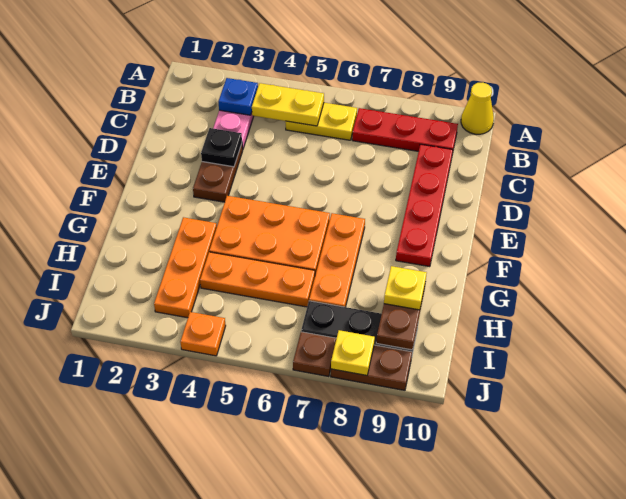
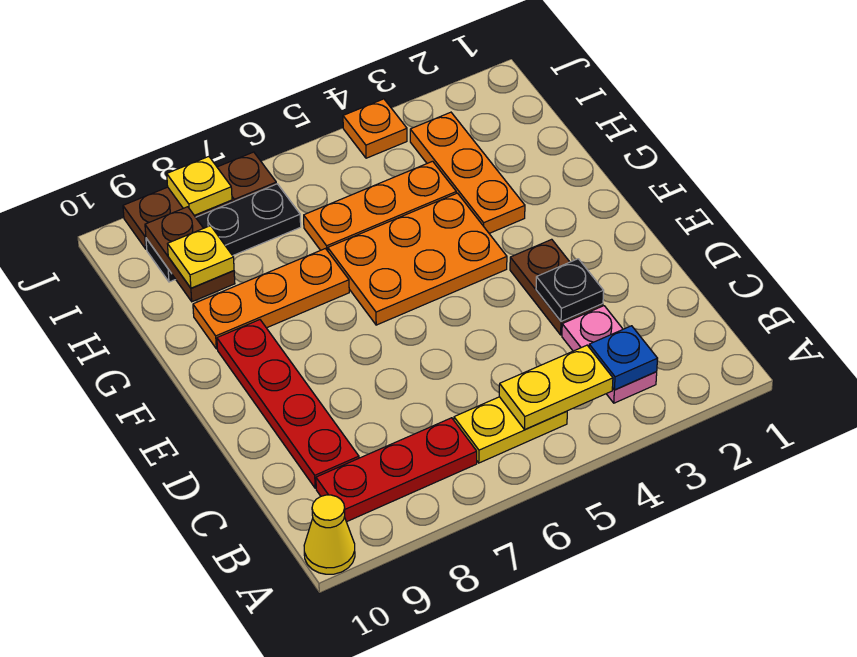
orange 1x3 plate [309,213,365,307] -> orange 1x3 plate turned to [193,249,349,349]

